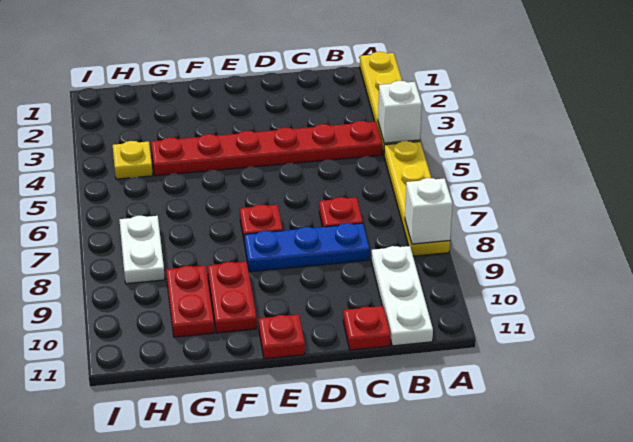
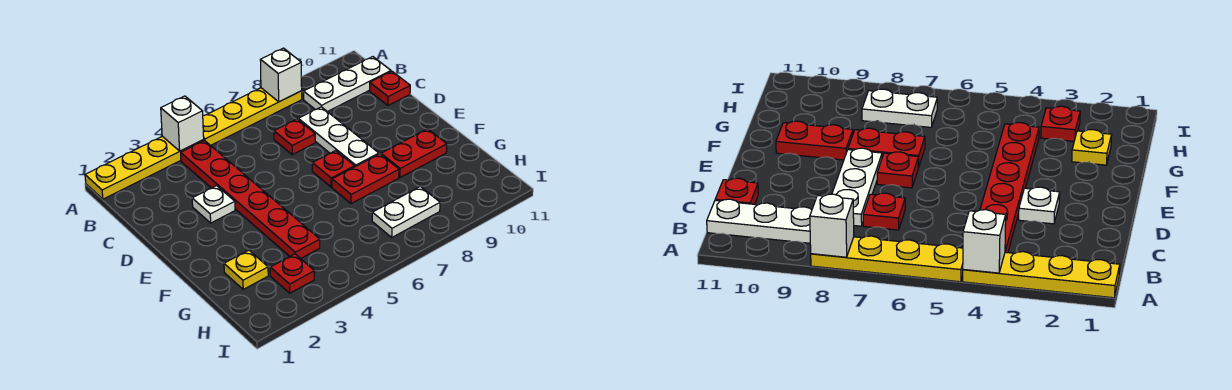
blue 1x3 plate [244,223,369,272] -> white 1x3 plate [298,107,379,167]
none -> white 1x1 plate [192,186,235,223]
red 1x1 plate [259,314,305,359] -> red 1x1 plate moved to [270,254,315,293]
red 1x2 plate [166,266,214,337] -> red 1x2 plate moved to [332,154,399,204]
yellow 1x1 plate [113,141,153,179] -> yellow 1x1 plate moved to [224,250,268,289]

